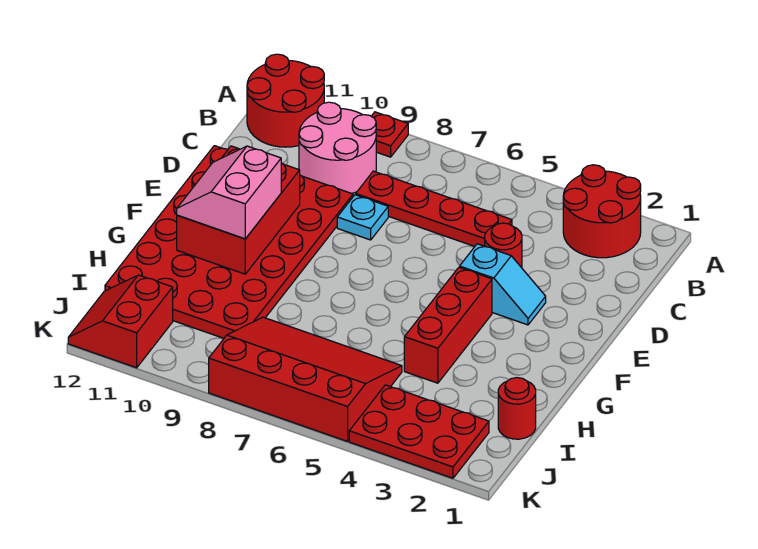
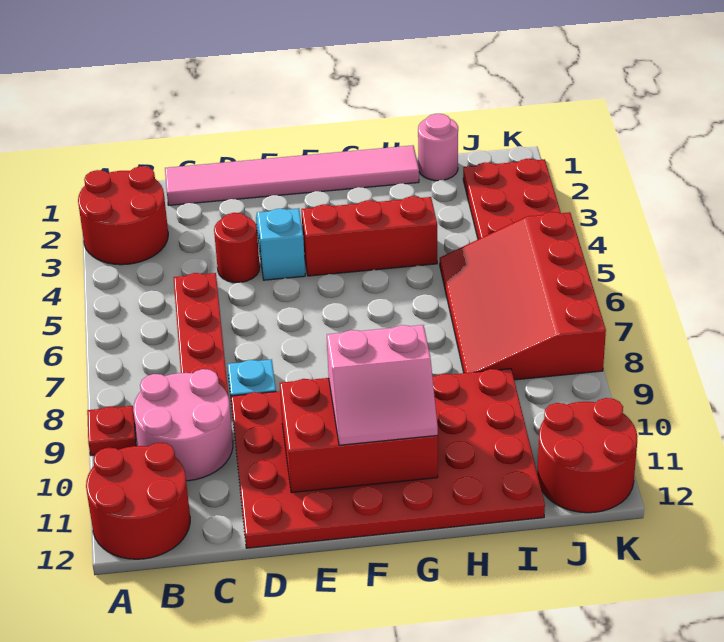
none -> pink 1x6 tile [165,145,419,205]
red 1x1 round brick [498,378,536,439] -> pink 1x1 round brick [418,114,458,181]
red 2x2 slope [68,275,173,368] -> red 2x2 round brick [537,398,638,513]

